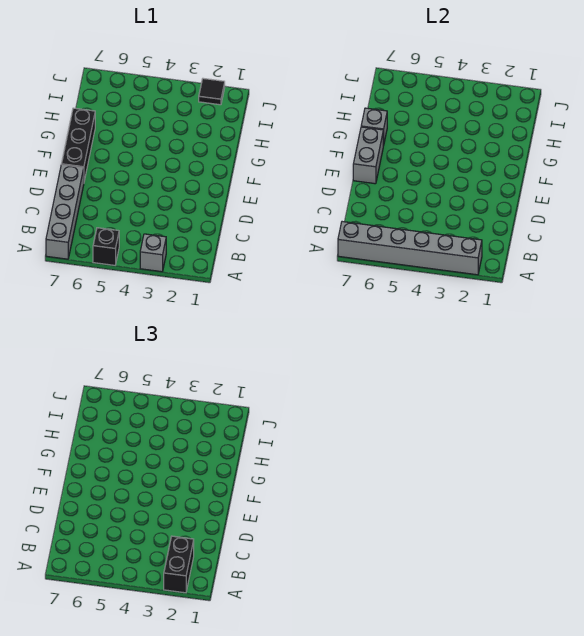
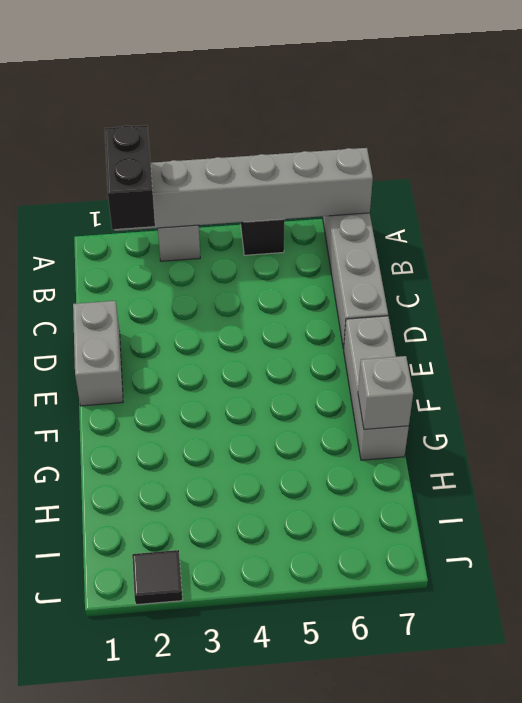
black 1x3 brick [61,108,95,181] -> grey 1x3 brick [344,316,409,460]
grey 1x2 brick [353,127,383,184] -> grey 1x2 brick moved to [73,301,123,406]

